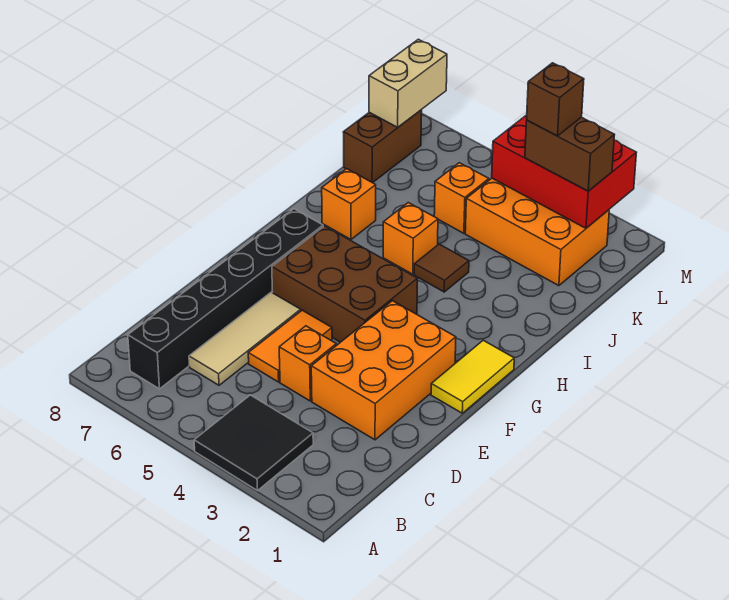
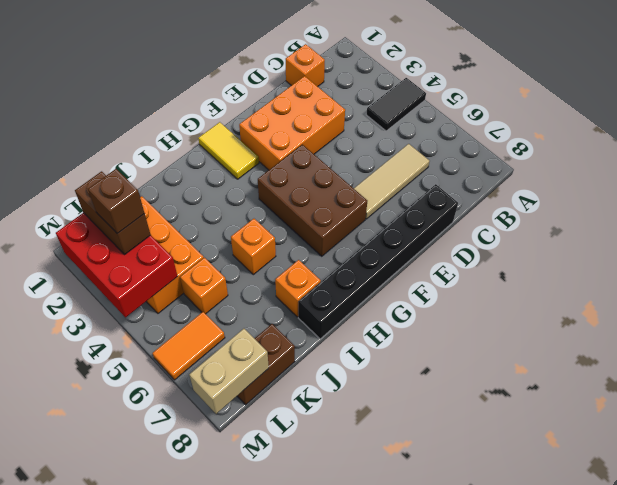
black 2x2 tile [194,395,313,491] -> black 1x2 tile [366,78,426,131]
black 1x6 brick [128,209,323,389] -> black 1x6 brick moved to [298,184,458,339]
orange 1x1 brick [279,326,336,401] -> orange 1x1 brick moved to [286,44,325,87]
orange 1x2 tile [248,310,332,382] -> orange 1x2 tile moved to [153,312,225,380]
yellow 1x2 tile [431,340,514,413] -> yellow 1x2 tile turned to [198,122,259,179]
brown 1x1 tile [414,244,469,292] -> none

